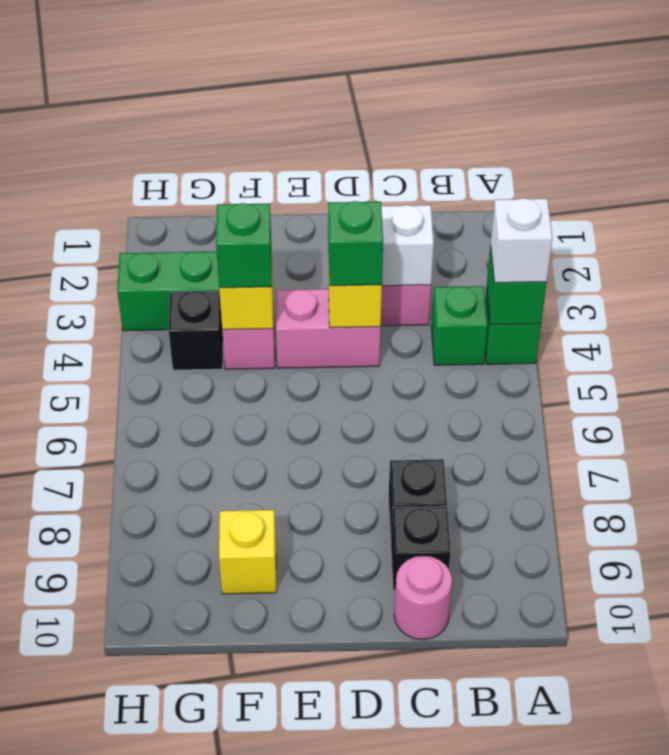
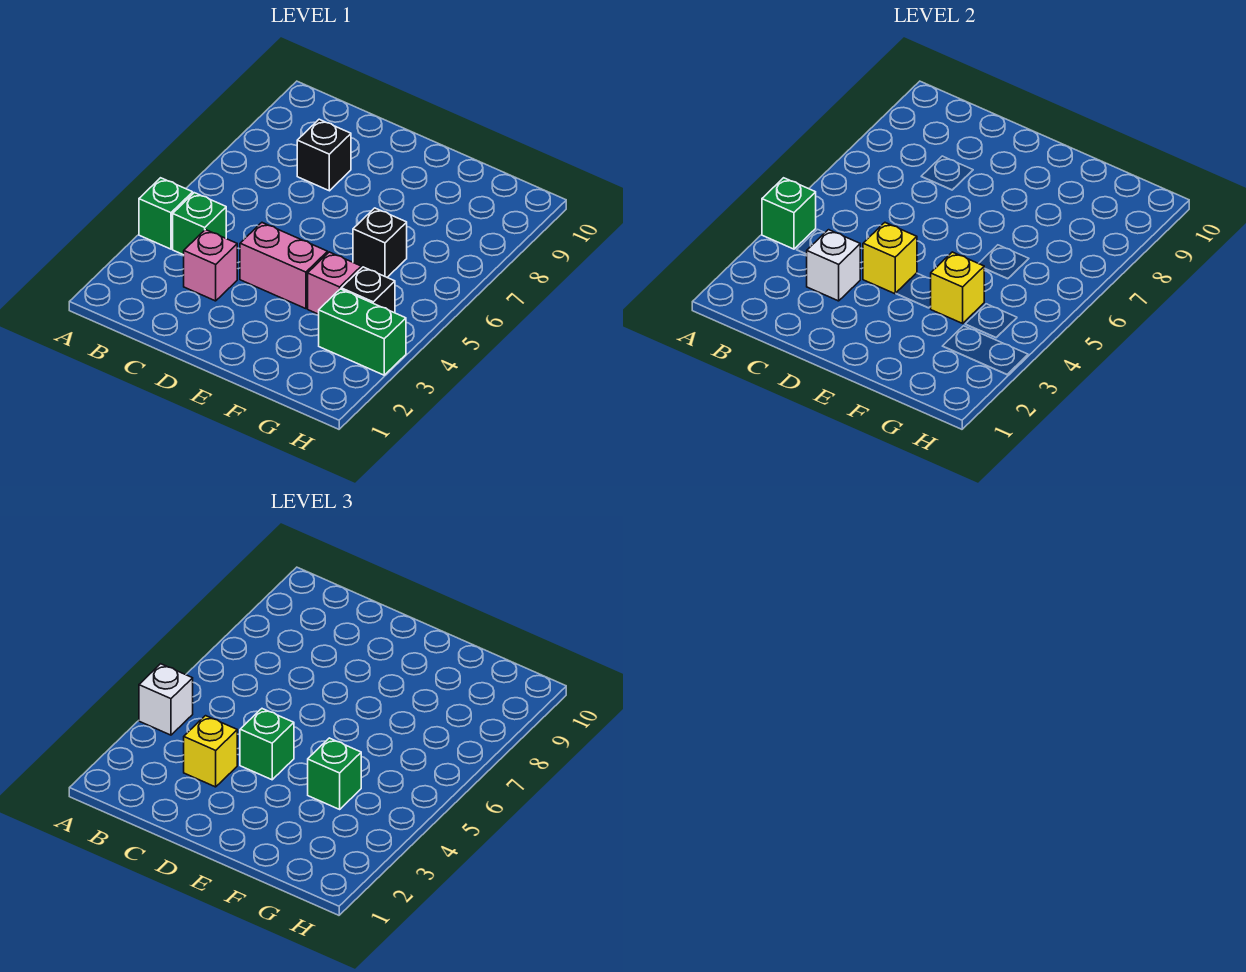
black 1x1 brick [391,506,450,590] -> black 1x1 brick moved to [353,208,407,277]
pink 1x1 round brick [394,556,452,639] -> none
yellow 1x1 brick [219,510,276,594] -> yellow 1x1 brick moved to [184,716,237,787]

